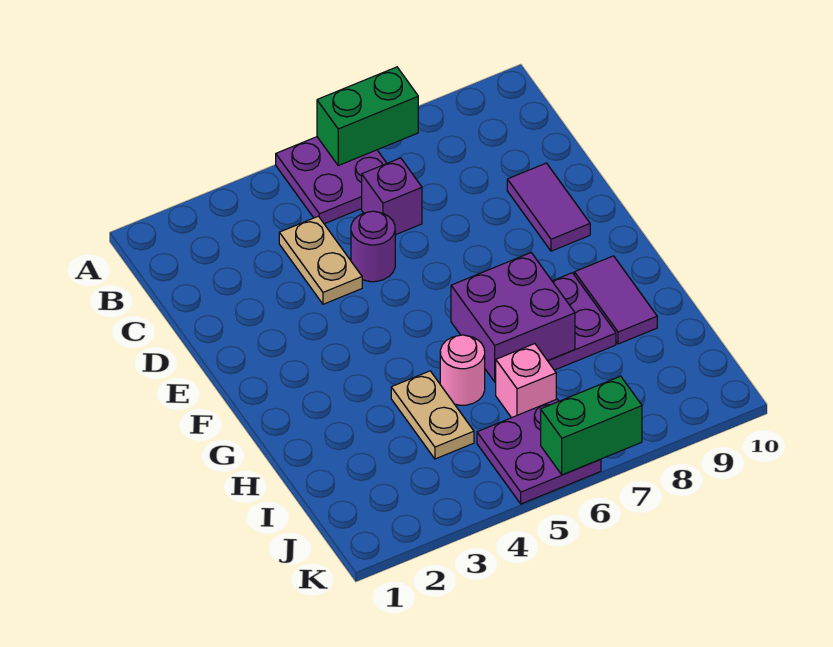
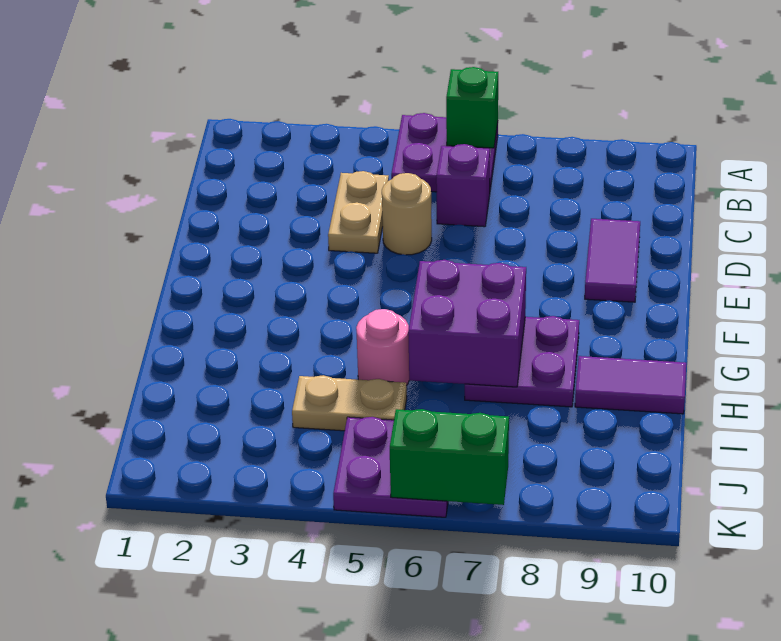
green 1x2 brick [317,67,418,165] -> green 1x1 brick [446,67,498,148]
purple 1x1 round brick [351,211,395,282] -> tan 1x1 round brick [382,173,432,255]
purple 1x2 tile [574,256,657,344] -> purple 1x2 tile turned to [575,356,686,414]
tan 1x2 plate [391,371,474,459] -> tan 1x2 plate turned to [292,375,407,431]
pink 1x1 brick [496,344,556,418] -> none

